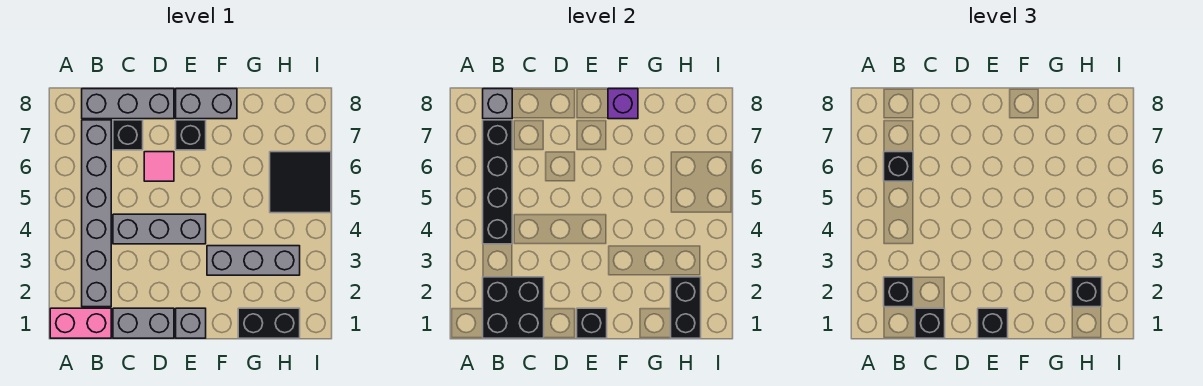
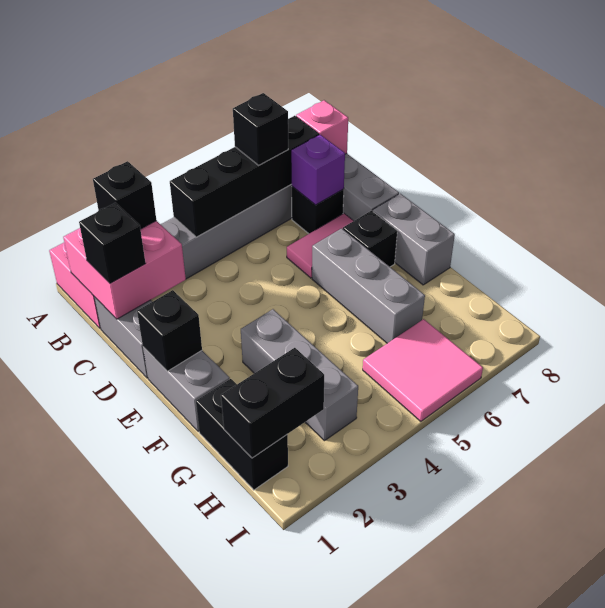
black 2x2 brick [483,277,544,338] -> pink 2x2 brick [63,221,186,319]
grey 1x1 brick [483,89,512,119] -> pink 1x1 brick [296,100,348,154]
grey 1x3 brick [113,214,206,244] -> grey 1x3 brick moved to [312,228,425,343]
pink 1x1 tile [144,152,174,181] -> pink 1x2 tile [287,213,354,278]
grey 1x1 brick [176,308,206,338] -> grey 1x2 brick [143,347,230,432]
black 1x1 brick [978,308,1008,338] -> none
purple 1x1 brick [608,89,638,119] -> purple 1x1 brick moved to [291,135,345,205]
black 1x1 brick [1072,277,1102,307] -> none
black 2x2 tile [270,152,331,213] -> pink 2x2 tile [363,319,483,422]

